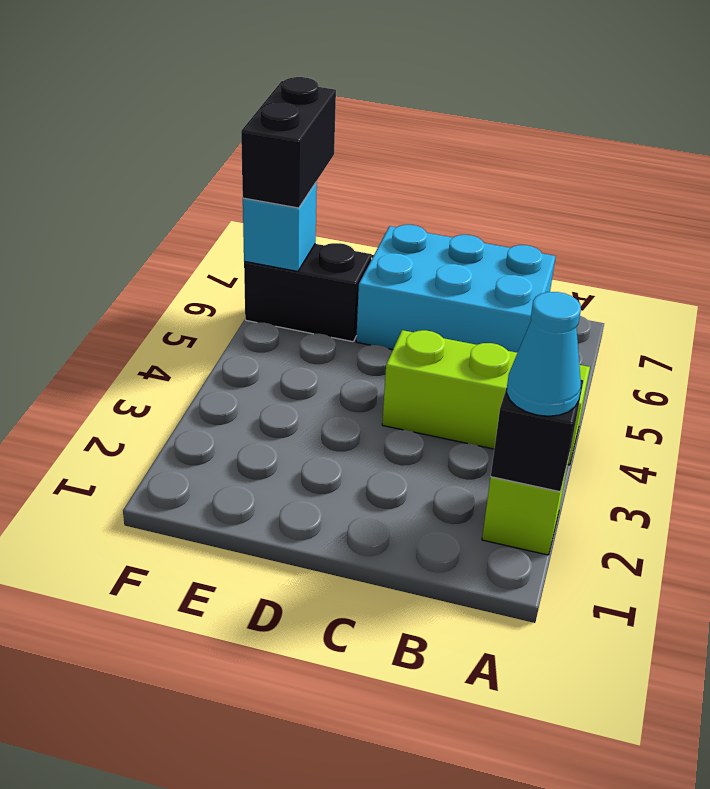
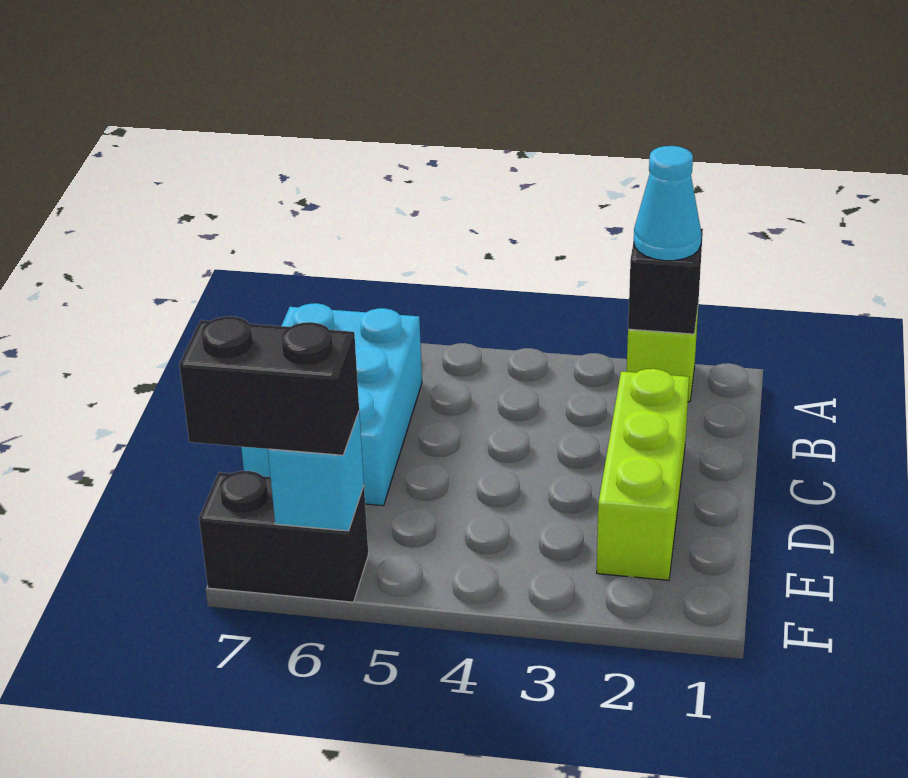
lime 1x3 brick [382,330,590,465] -> lime 1x3 brick moved to [597,369,689,580]
black 1x2 brick [244,243,372,342] -> black 1x2 brick turned to [199,471,368,602]

